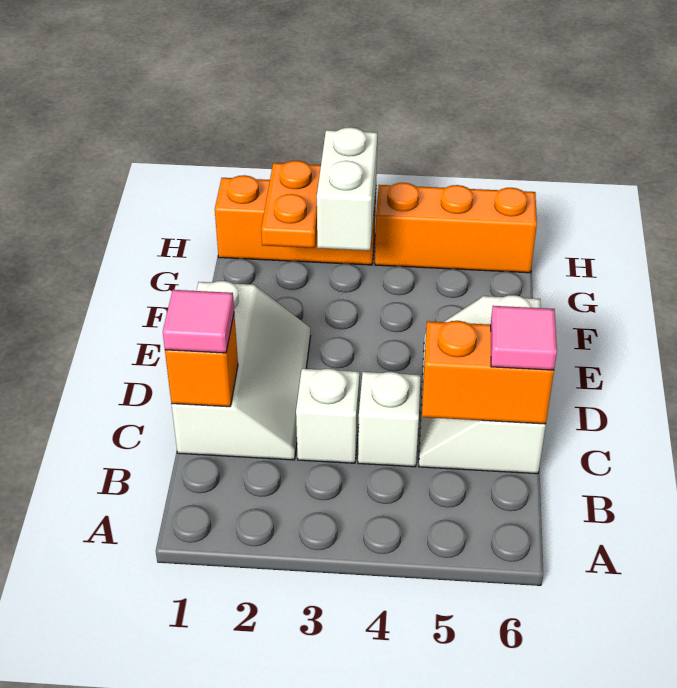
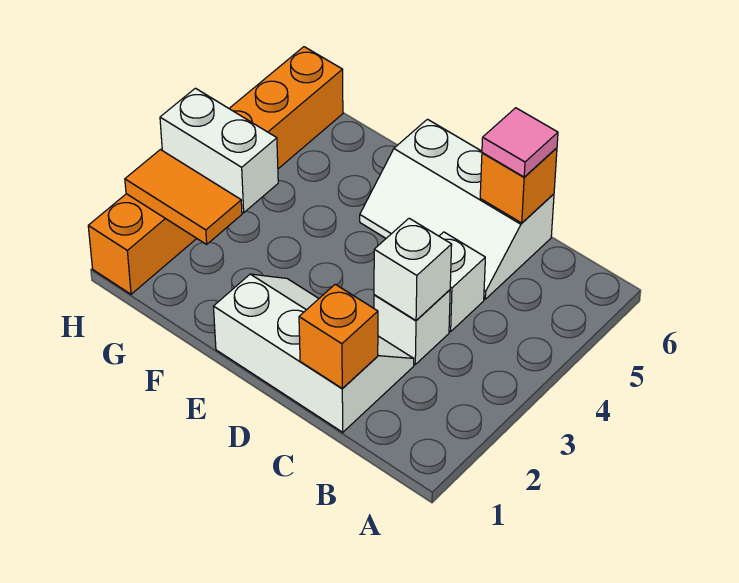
pink 1x1 tile [163,290,234,353] -> none
none -> white 1x1 brick [374,218,452,320]
orange 1x2 brick [422,321,554,424] -> orange 1x1 brick [480,148,557,223]
orange 1x2 plate [261,161,321,248] -> orange 1x2 tile [125,150,242,244]

